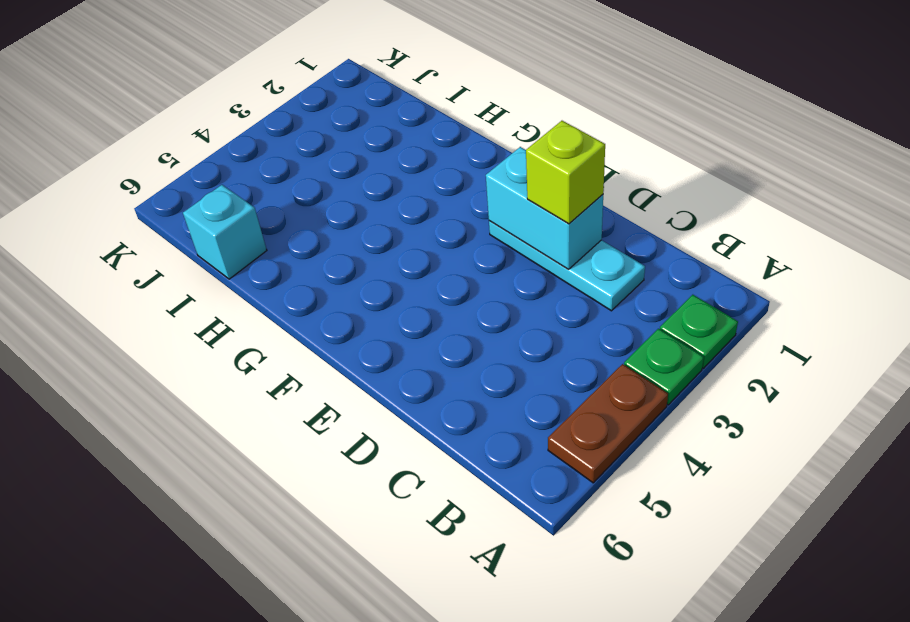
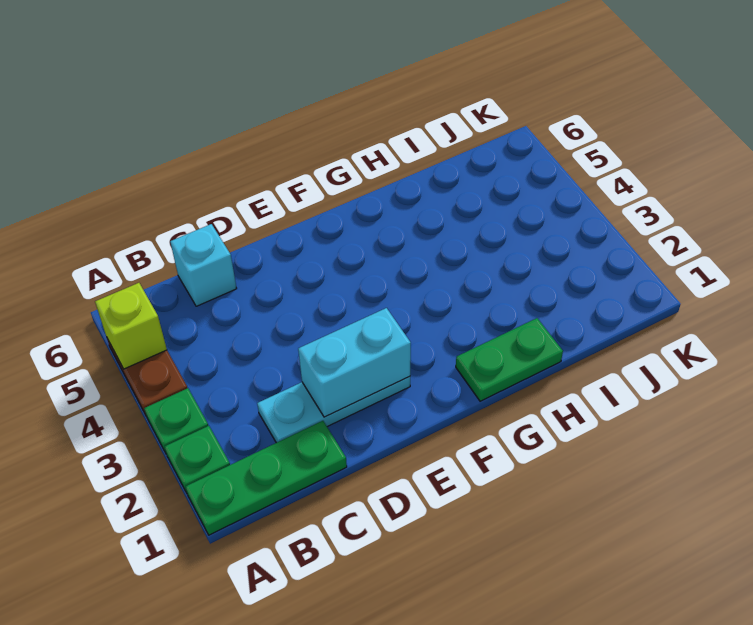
none -> green 1x3 plate [186,421,347,535]
lime 1x1 brick [526,121,605,224] -> lime 1x1 brick moved to [95,283,167,369]
none -> green 1x2 plate [456,318,563,401]
cyan 1x1 brick [183,185,267,279] -> cyan 1x1 brick moved to [170,224,237,306]

